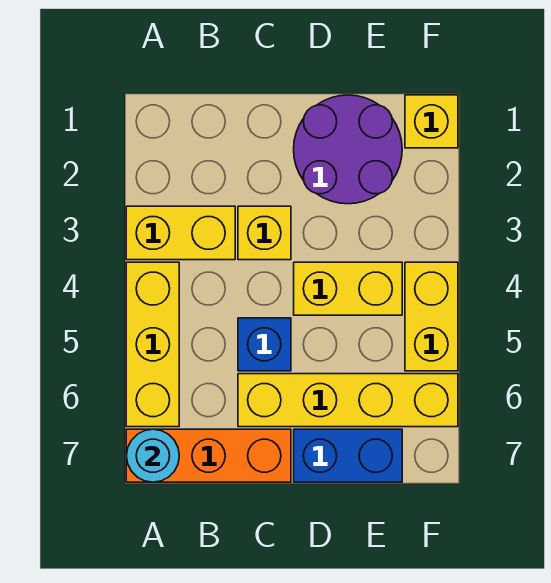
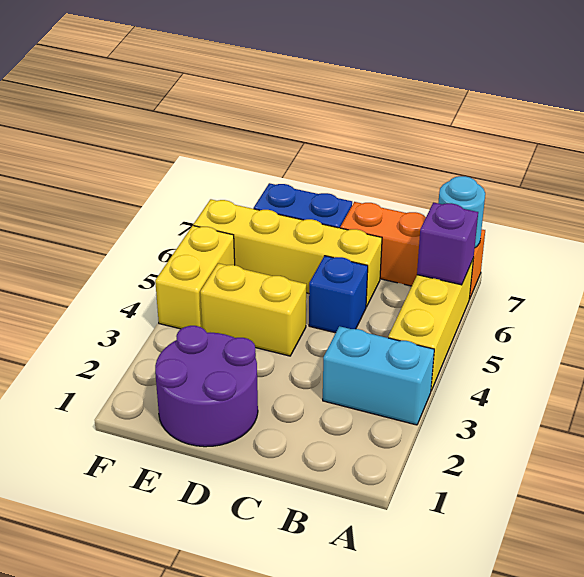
yellow 1x2 brick [126,206,235,260] -> cyan 1x2 brick [323,326,434,425]
none -> purple 1x1 brick [417,203,478,285]
yellow 1x1 brick [238,206,291,260] -> none
yellow 1x1 brick [405,95,458,148] -> none

